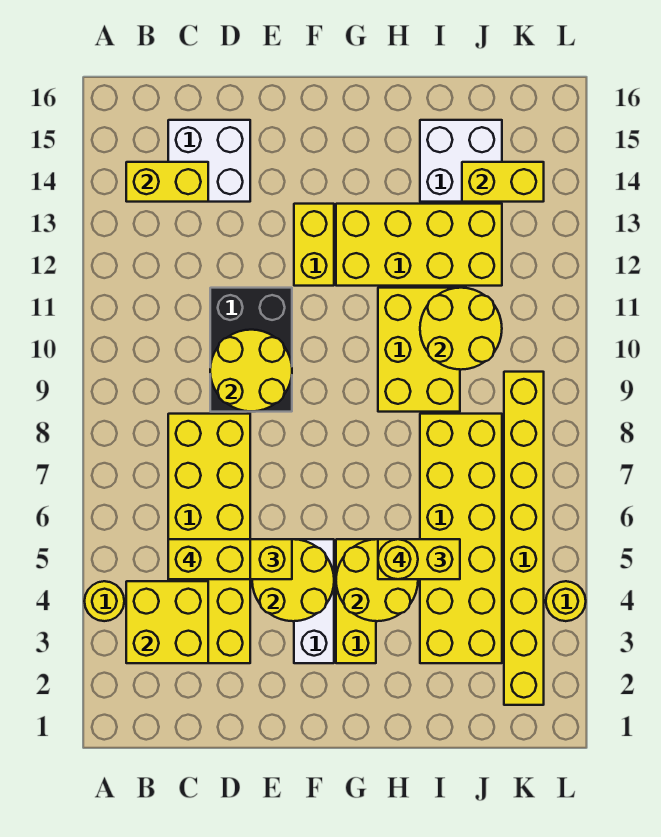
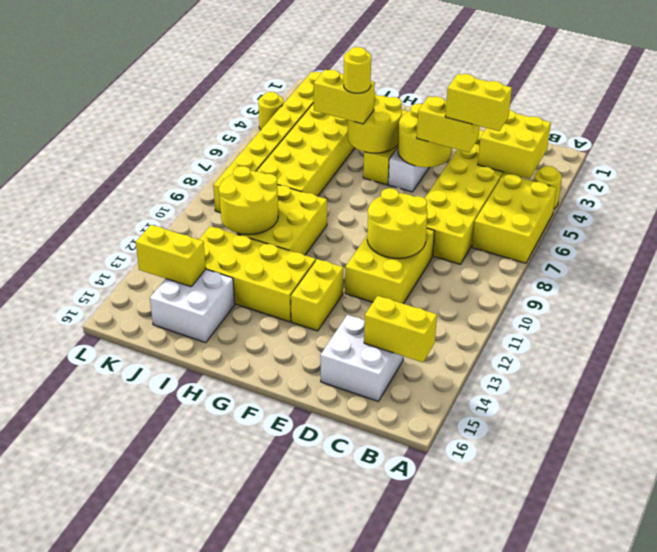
none -> yellow 2x3 brick [472,173,557,263]
black 2x3 brick [210,288,292,412] -> yellow 2x3 brick [345,228,434,304]

